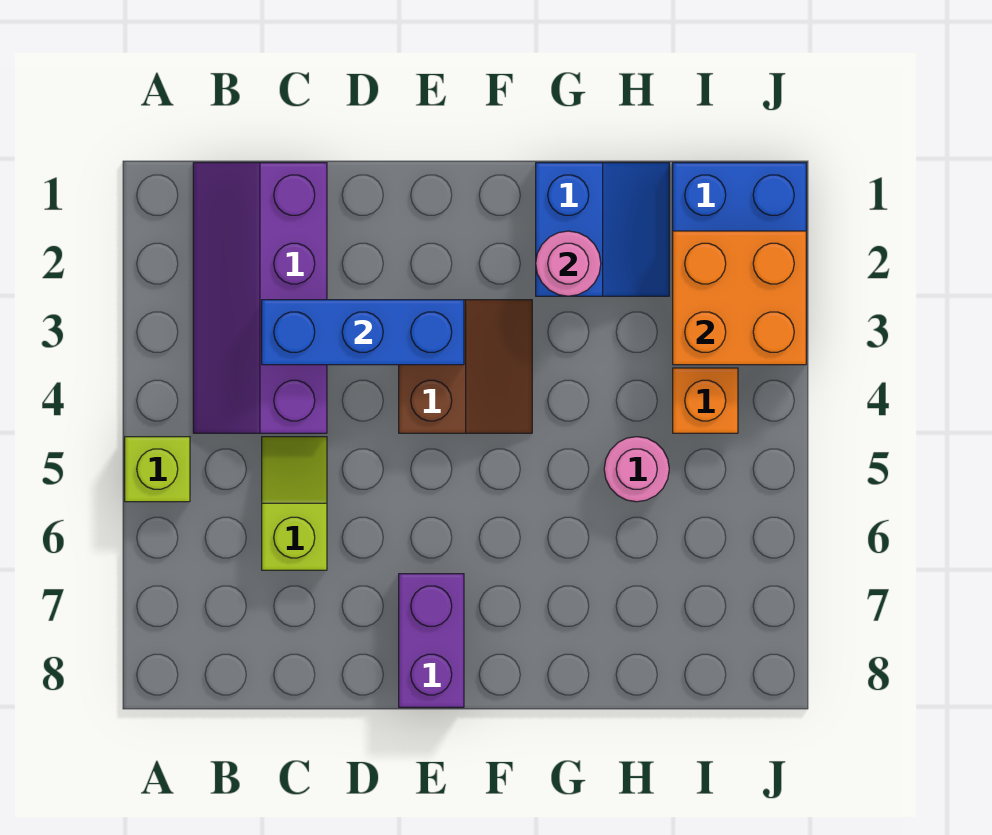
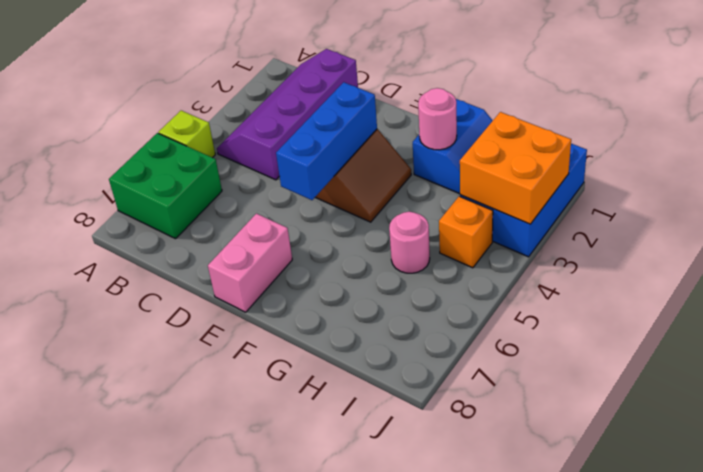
none -> green 2x2 brick [109,133,222,239]
blue 1x3 brick [262,300,464,365] -> blue 1x3 brick turned to [276,82,377,200]
lime 1x2 slope [262,437,327,570] -> none
purple 1x2 brick [399,574,464,707] -> pink 1x2 brick [208,214,292,312]

